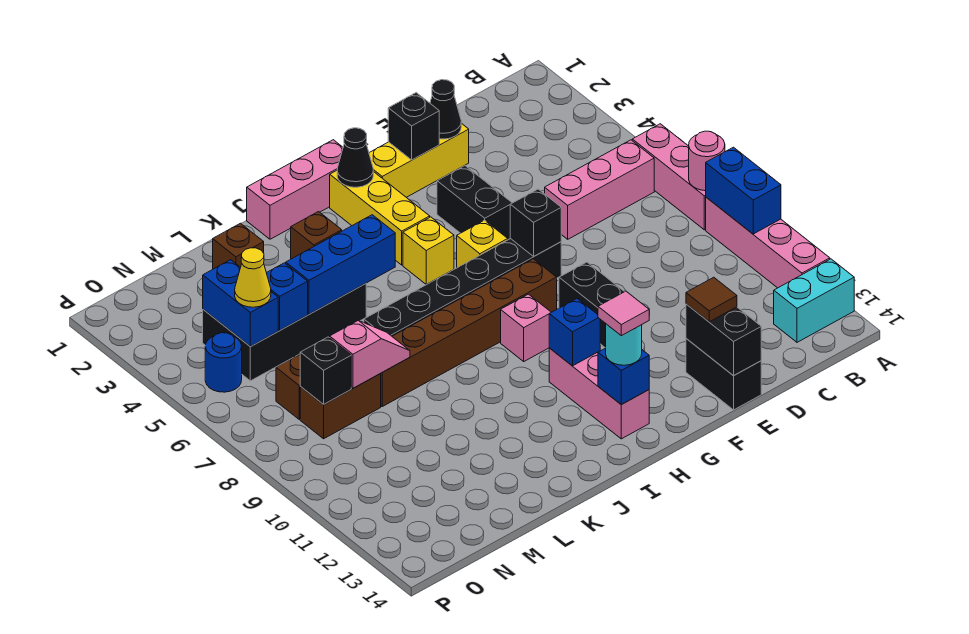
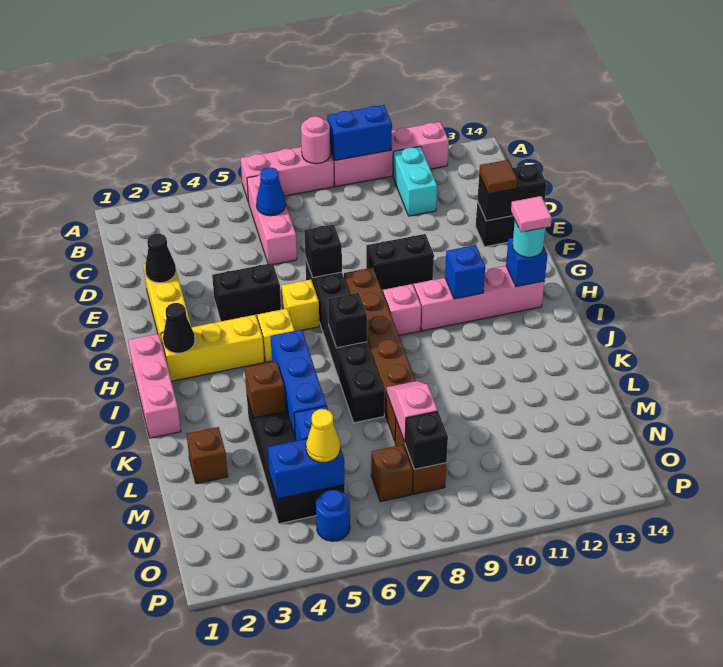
cyan 1x2 brick [774,259,854,342] -> cyan 1x2 brick moved to [393,146,437,216]
none -> blue 1x1 cone [256,168,286,216]
black 1x1 brick [388,93,439,160] -> black 1x1 brick moved to [328,293,367,348]
pink 1x3 brick [549,348,649,439] -> pink 1x4 brick [414,266,545,331]

